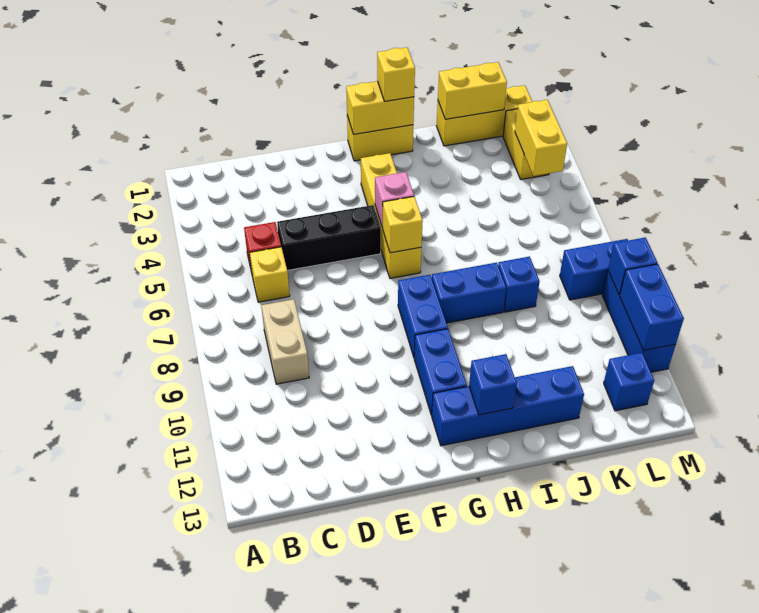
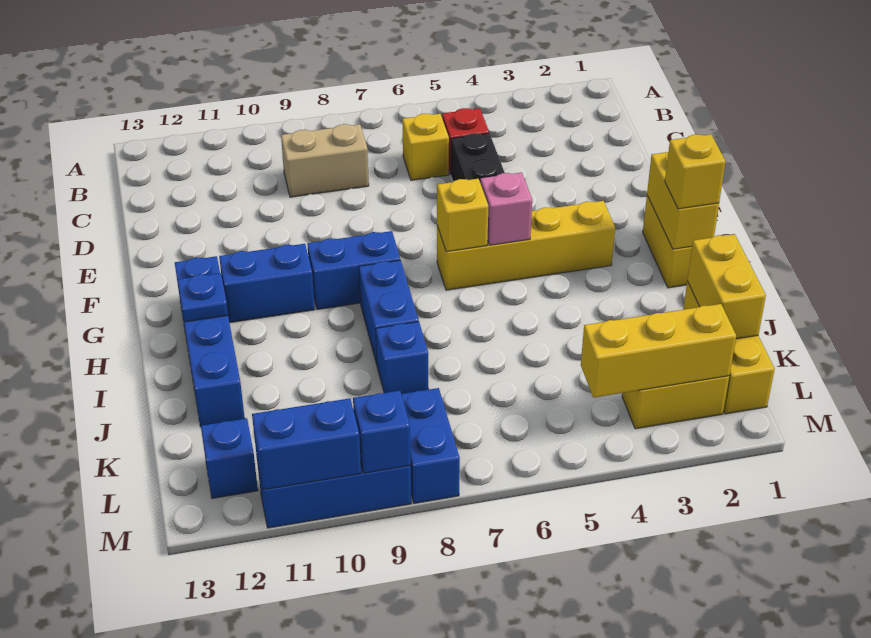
blue 1x1 brick [469,354,517,415] -> blue 1x1 plate [177,273,228,322]
yellow 1x2 brick [515,100,567,176] -> yellow 1x3 brick [581,304,736,398]

